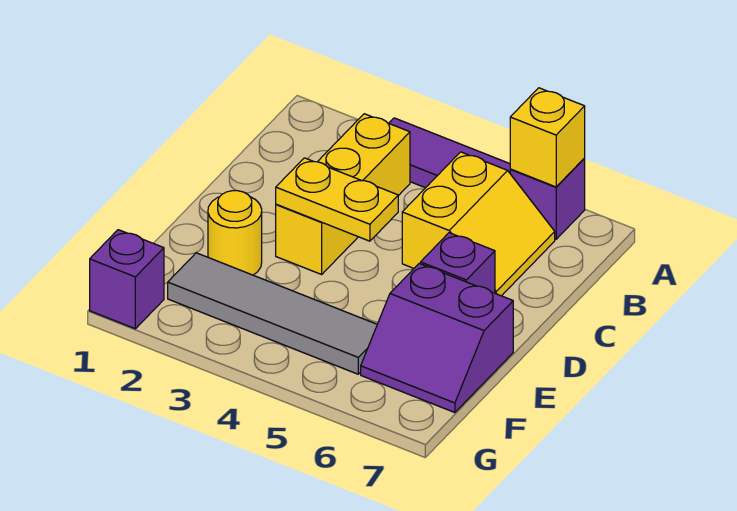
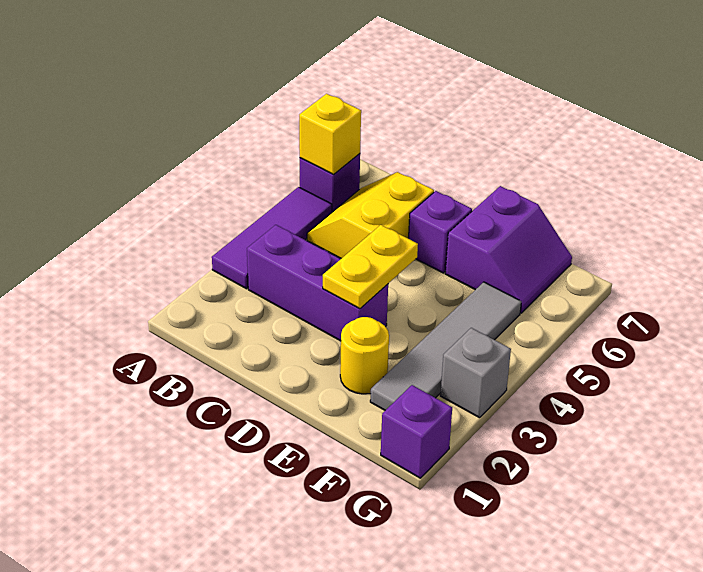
yellow 1x3 brick [276,114,410,274] -> purple 1x3 brick [247,225,388,341]
yellow 2x2 slope [402,152,555,296] -> yellow 2x2 slope turned to [307,172,434,259]
none -> grey 1x1 brick [440,328,511,418]

